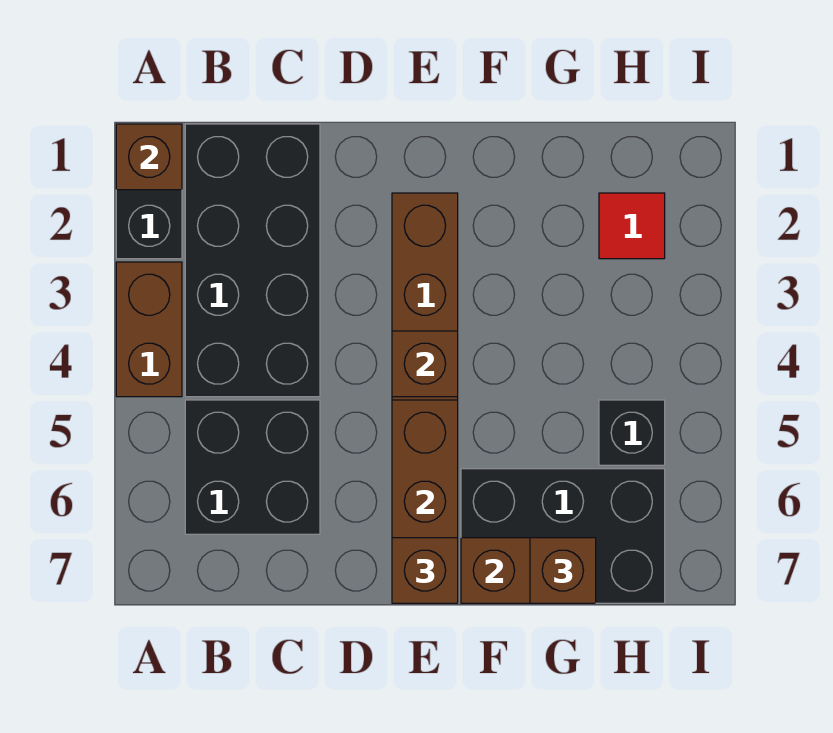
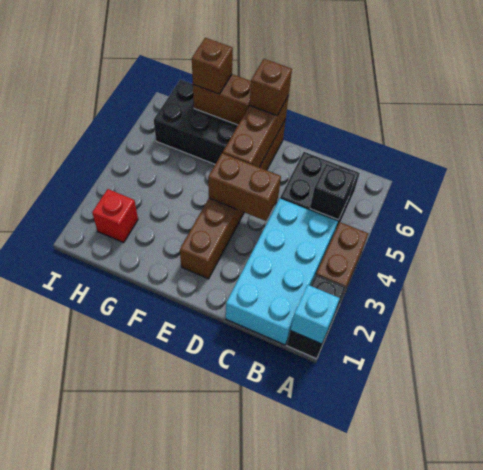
brown 1x1 brick [116,124,182,190] -> cyan 1x1 brick [290,285,340,344]
black 2x4 brick [185,124,320,397] -> cyan 2x4 brick [226,199,338,345]
brown 1x1 brick [392,331,458,397] -> brown 1x2 brick [208,153,281,221]
red 1x1 tile [599,193,665,259] -> red 1x1 brick [92,189,138,243]
black 1x1 brick [599,400,665,465] -> black 1x1 brick moved to [310,164,355,220]

